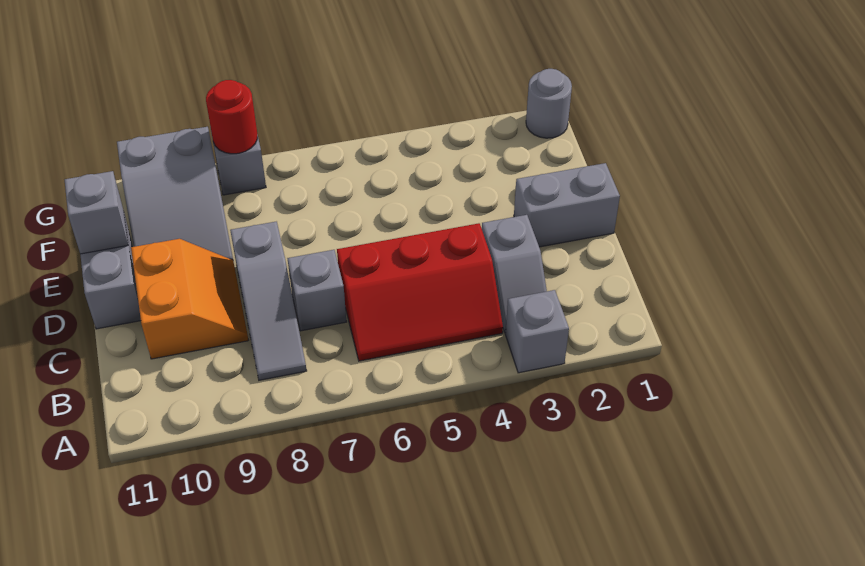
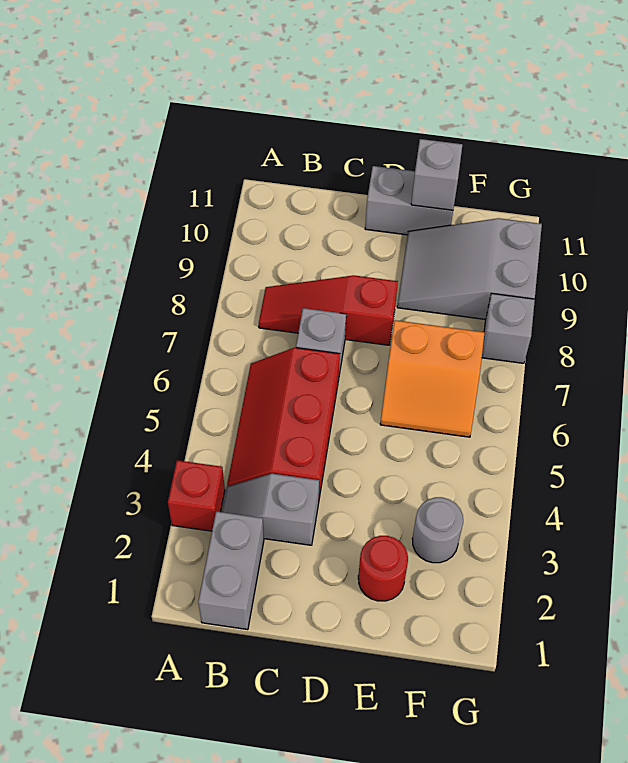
grey 1x1 brick [505,290,569,373] -> red 1x1 brick [168,460,225,531]
grey 1x3 slope [230,222,307,380] -> red 1x3 slope [259,275,398,345]
orange 2x2 slope [131,239,248,359] -> orange 2x2 slope moved to [380,320,484,437]
grey 1x2 brick [514,163,620,247] -> grey 1x2 brick moved to [198,511,264,630]
grey 1x1 round brick [526,69,572,138] -> grey 1x1 round brick moved to [412,497,463,563]
red 1x1 round brick [206,80,257,154] -> red 1x1 round brick moved to [358,536,408,601]

